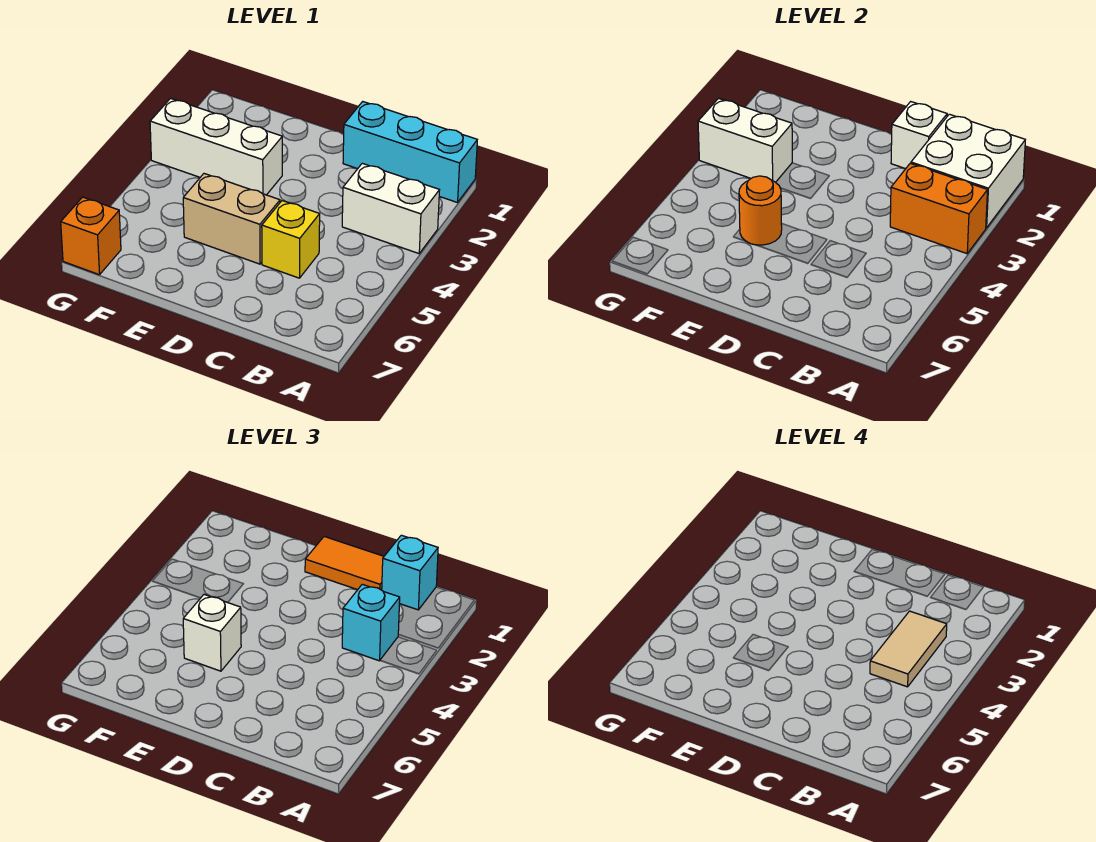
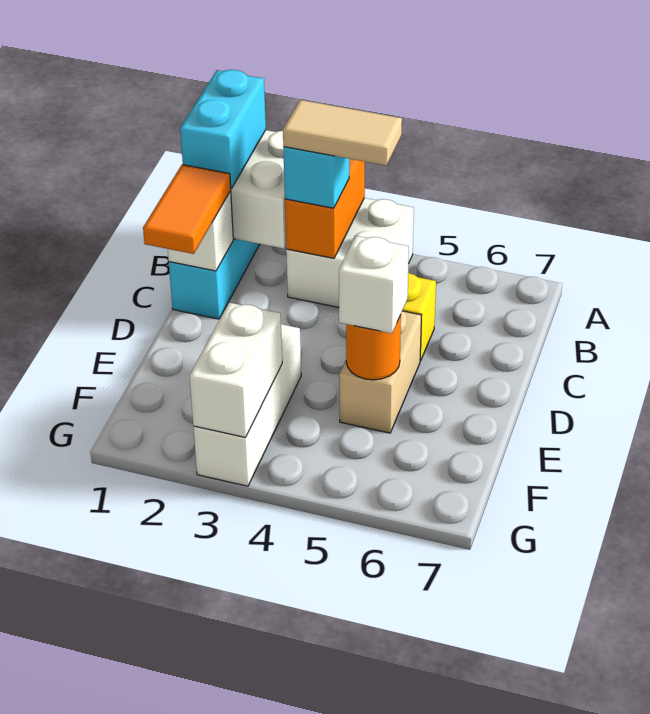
white 1x2 brick [342,163,440,254] -> white 2x2 brick [286,198,414,307]
cyan 1x1 brick [382,535,438,610] -> cyan 1x2 brick [180,70,266,189]
orange 1x1 brick [61,197,121,275] -> none

